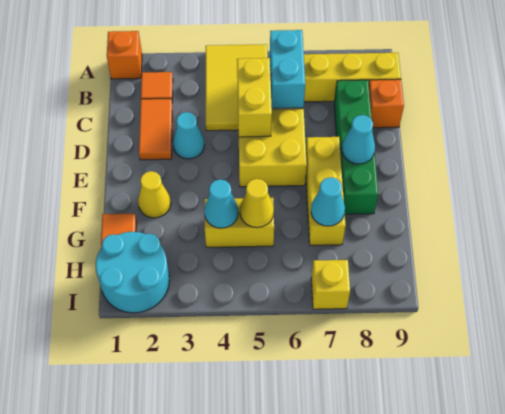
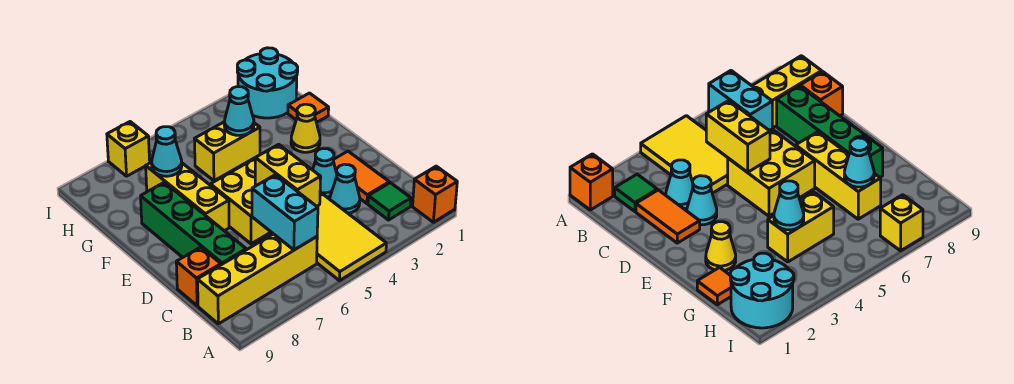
orange 1x1 tile [141,72,173,102] -> green 1x1 tile [368,183,411,220]
cyan 1x1 cone [342,115,375,164] -> cyan 1x1 cone moved to [330,164,360,213]
yellow 1x1 cone [240,179,274,228] -> none

